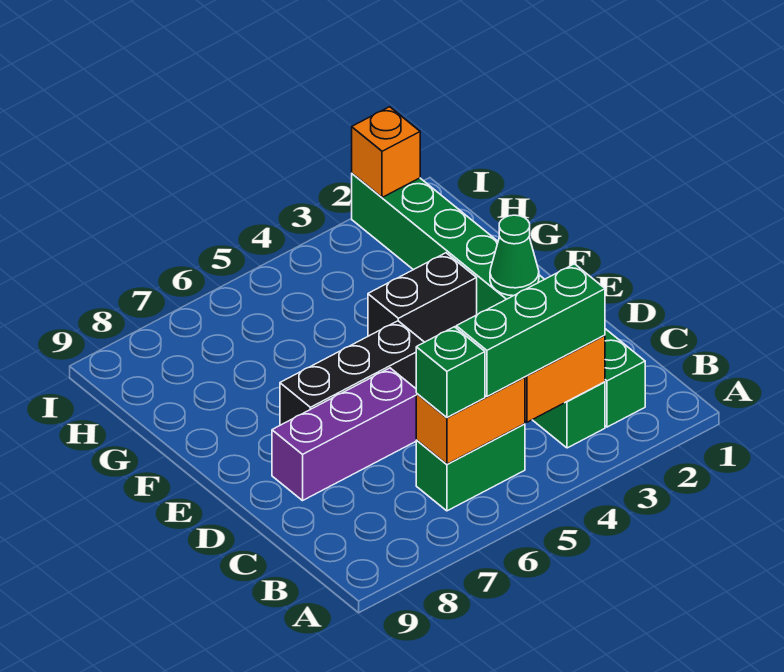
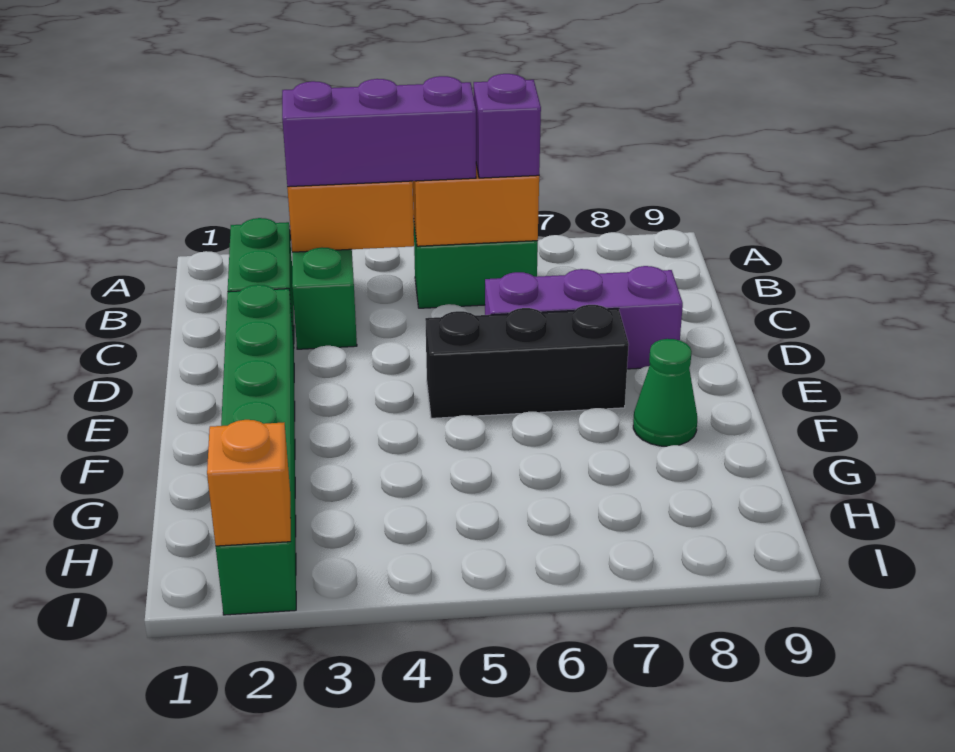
green 1x3 brick [456,264,605,396] -> purple 1x3 brick [282,76,476,187]
green 1x1 brick [416,327,485,417] -> purple 1x1 brick [474,74,541,178]
green 1x1 cone [490,215,539,296] -> green 1x1 cone moved to [633,339,697,446]
black 1x2 brick [368,253,477,342] -> none

